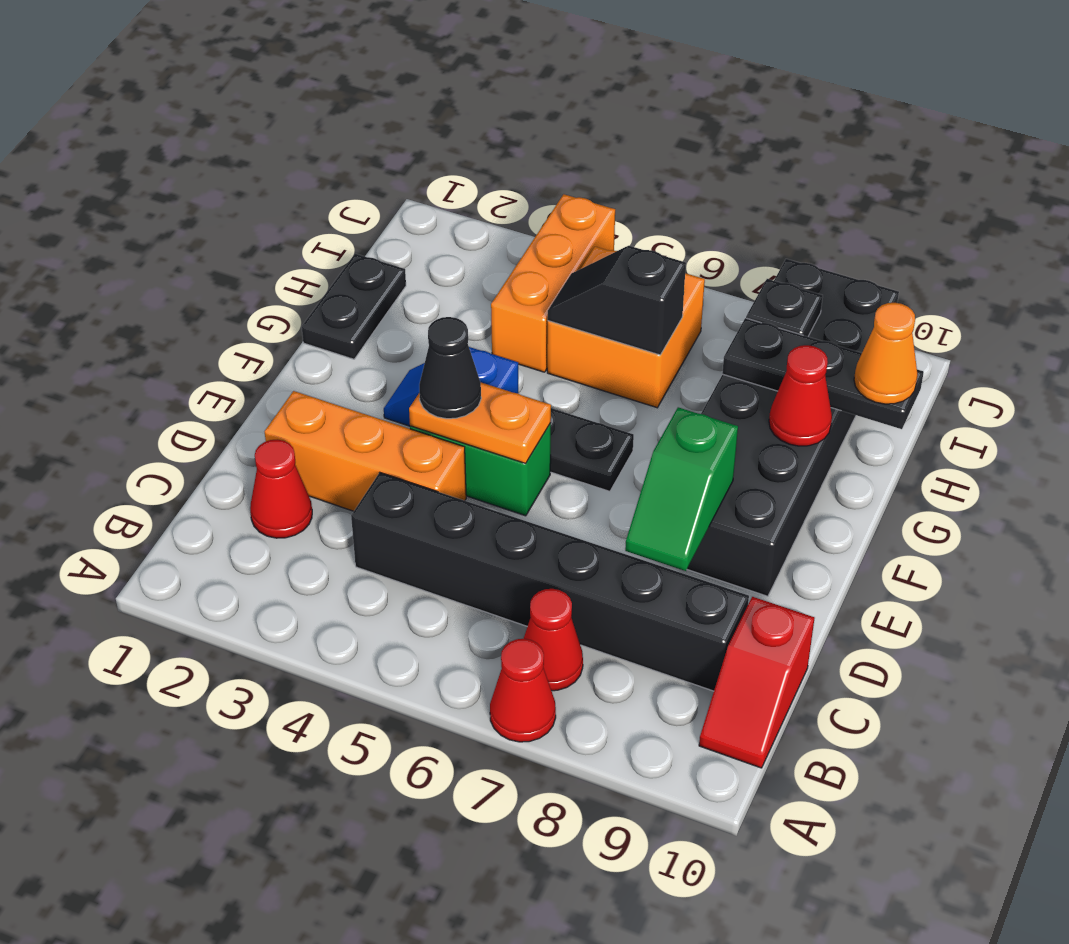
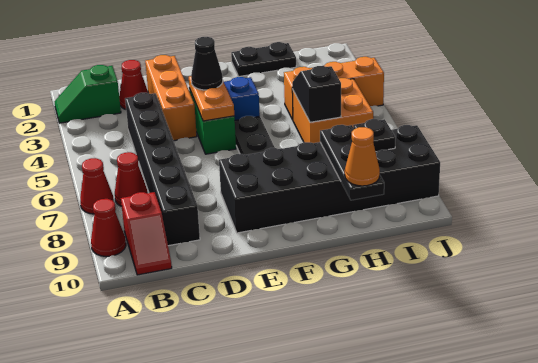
red 1x2 slope [699,597,814,768] -> red 1x2 slope turned to [121,192,172,275]
green 1x2 slope [625,407,738,571] -> green 1x2 slope moved to [54,65,121,123]
red 1x1 cone [769,345,832,446] -> red 1x1 cone moved to [91,199,126,257]

